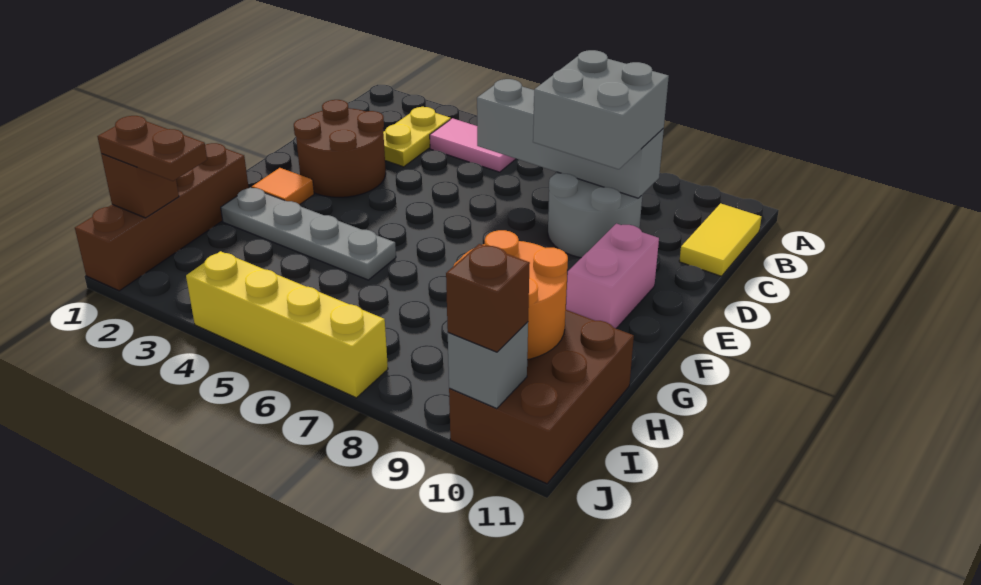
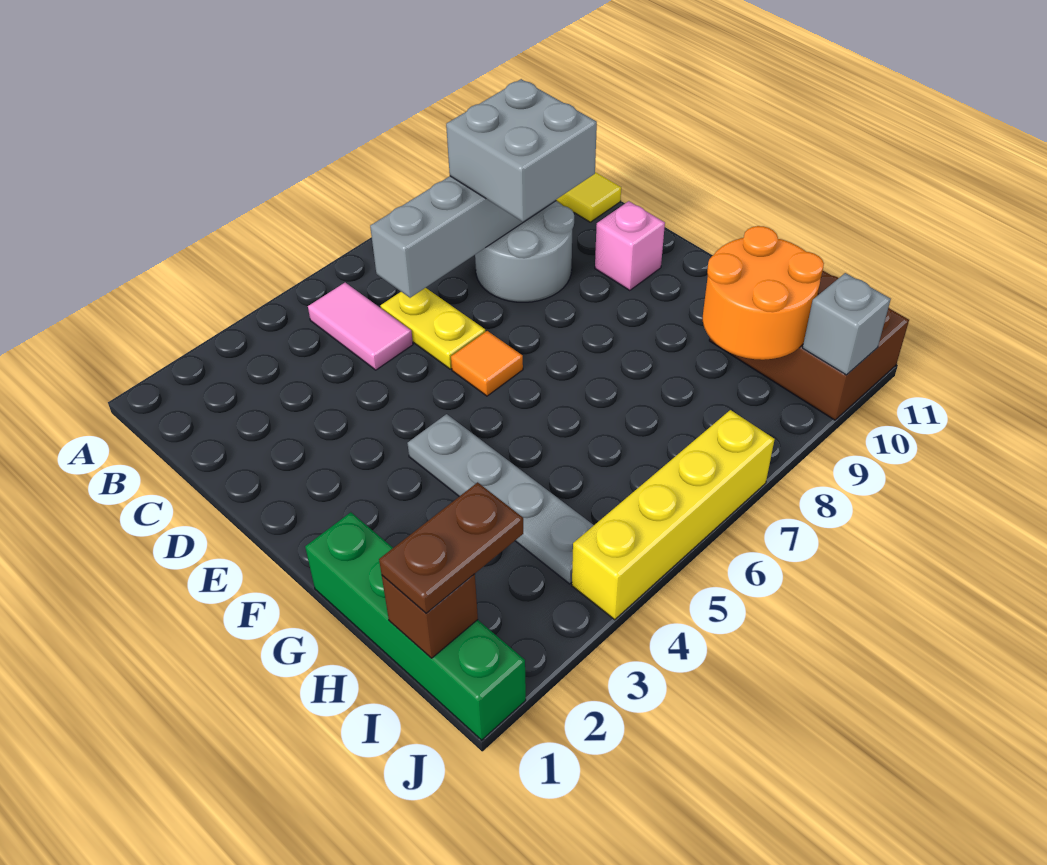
yellow 1x2 plate [383,107,451,167] -> yellow 1x2 plate moved to [380,288,486,369]
pink 1x2 tile [430,118,516,172] -> pink 1x2 tile turned to [308,283,413,370]
brown 2x2 round brick [294,100,386,197] -> none
pink 1x2 brick [566,224,659,328] -> pink 1x1 brick [595,201,665,291]
orange 1x1 tile [252,168,314,205] -> orange 1x1 tile moved to [451,331,523,396]
brown 1x4 brick [75,143,249,291] -> green 1x4 brick [305,512,526,740]
grey 1x4 plate [221,188,396,280] -> grey 1x4 plate turned to [407,414,594,584]
brown 1x1 brick [446,244,530,352] -> none

